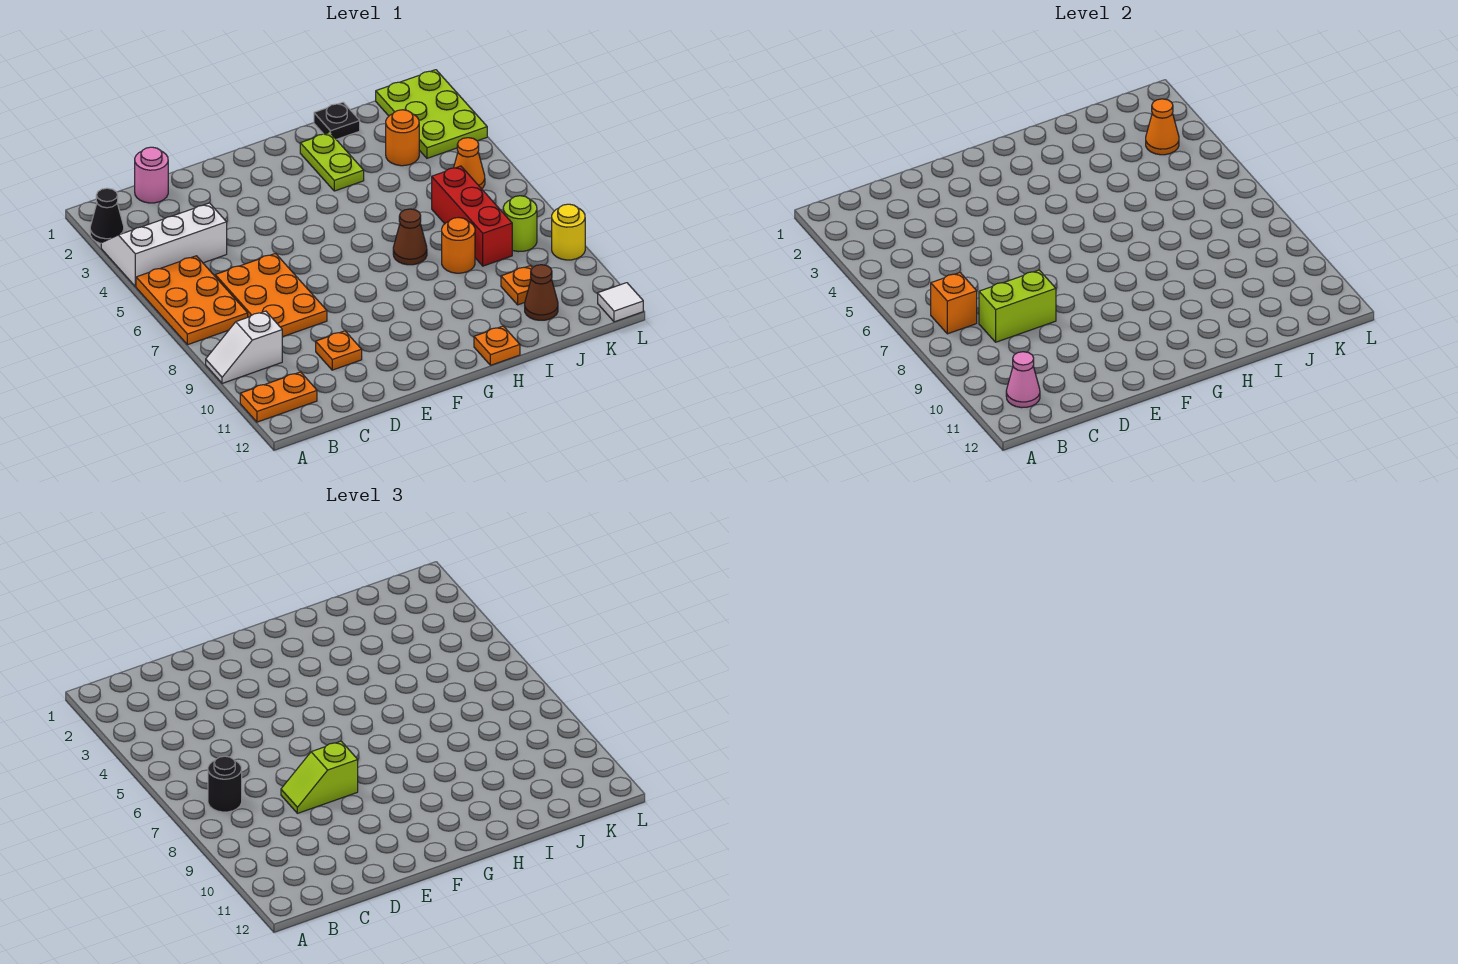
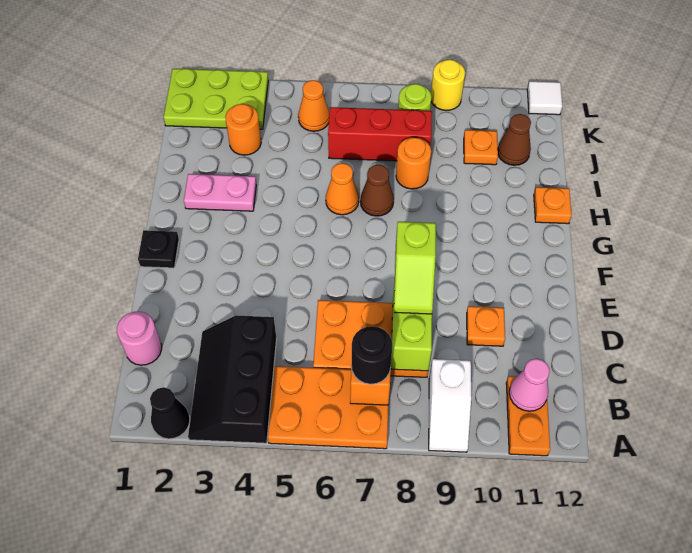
white 2x3 slope [101,203,227,287] -> black 2x3 slope [188,315,277,443]
lime 1x2 plate [300,132,364,191] -> pink 1x2 plate [184,174,256,211]
black 1x1 plate [314,102,360,139] -> black 1x1 plate moved to [138,230,179,268]
orange 1x1 cone [1146,99,1179,155] -> orange 1x1 cone moved to [326,163,359,215]

